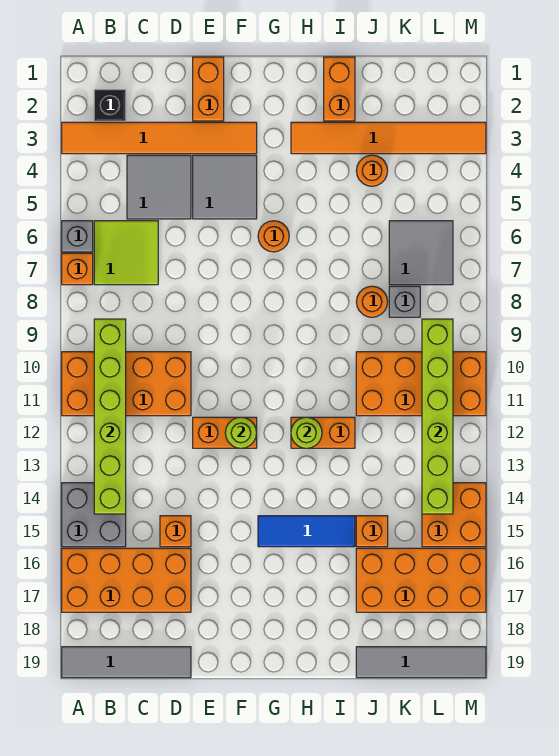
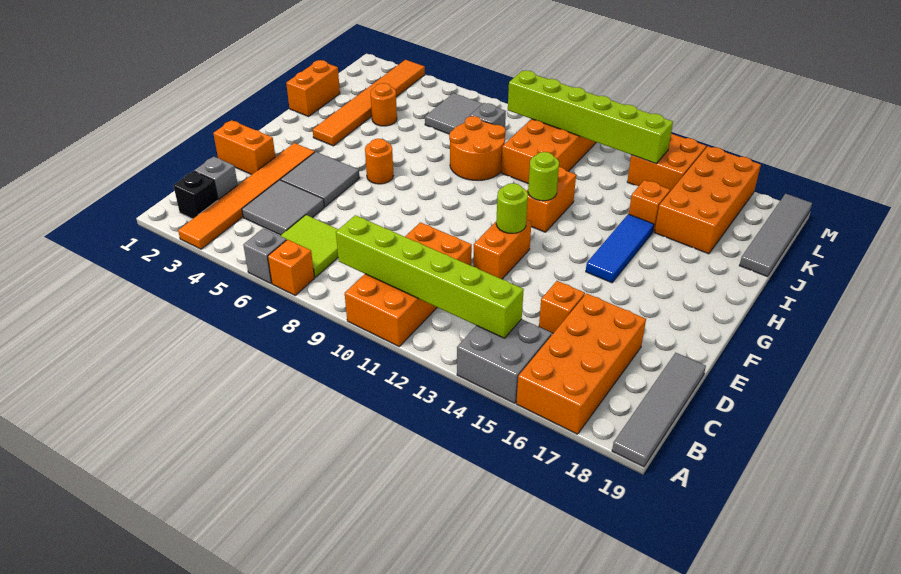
none -> grey 1x1 brick [194,157,238,200]
orange 1x2 brick [324,57,355,121] -> orange 1x2 brick turned to [286,60,340,116]
orange 1x1 round brick [356,286,388,317] -> orange 2x2 round brick [449,116,506,181]

